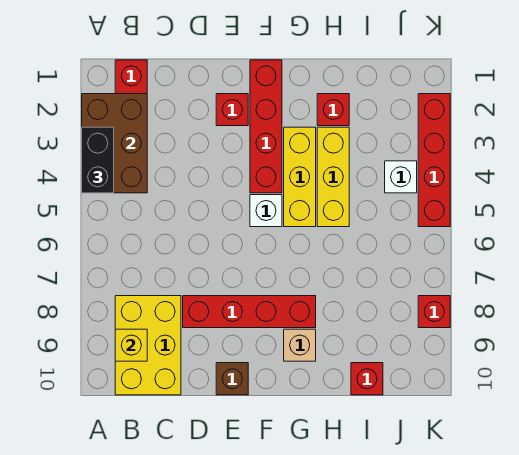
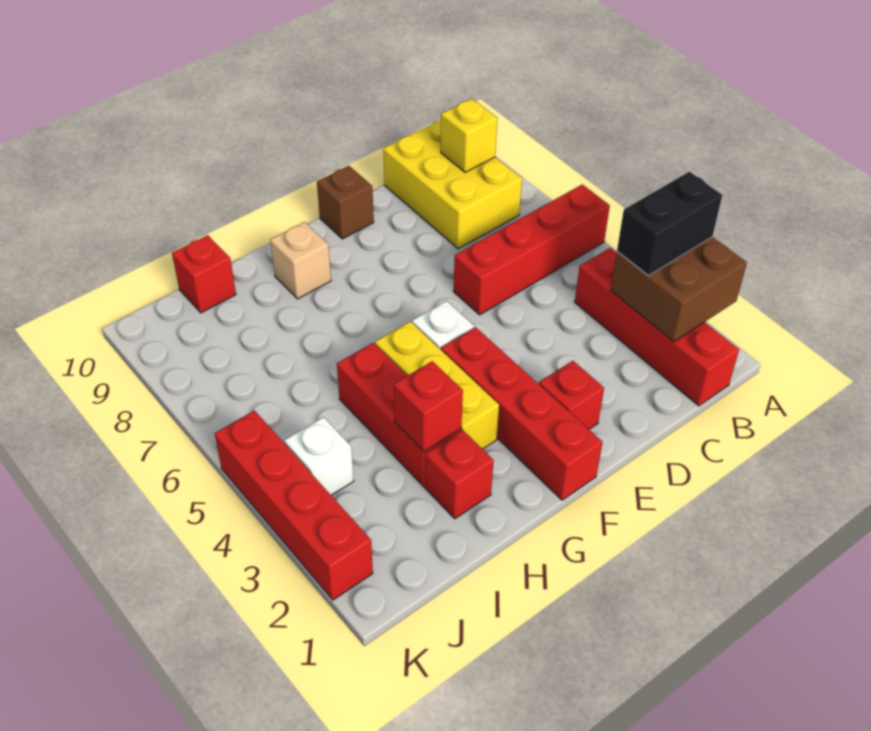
brown 2x3 brick [82,94,147,193] -> brown 2x2 brick [611,237,747,342]
black 1x2 brick [82,127,114,193] -> black 1x2 brick turned to [617,172,722,276]
red 1x4 brick [183,296,316,328] -> red 1x4 brick moved to [454,184,610,315]
yellow 1x3 brick [317,127,349,227] -> red 1x3 brick [337,343,461,487]
red 1x1 brick [418,296,450,328] -> red 1x1 brick moved to [394,361,463,451]

